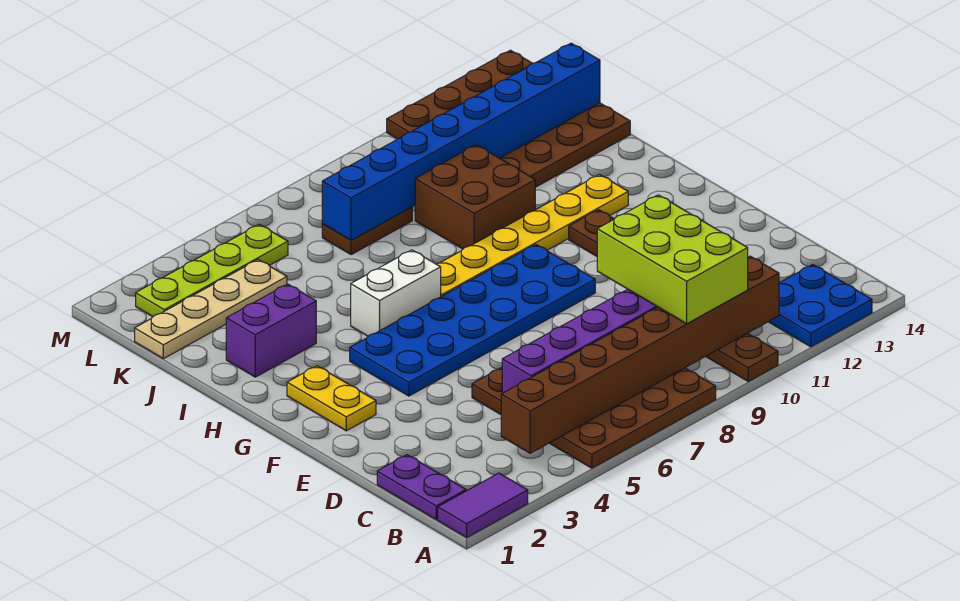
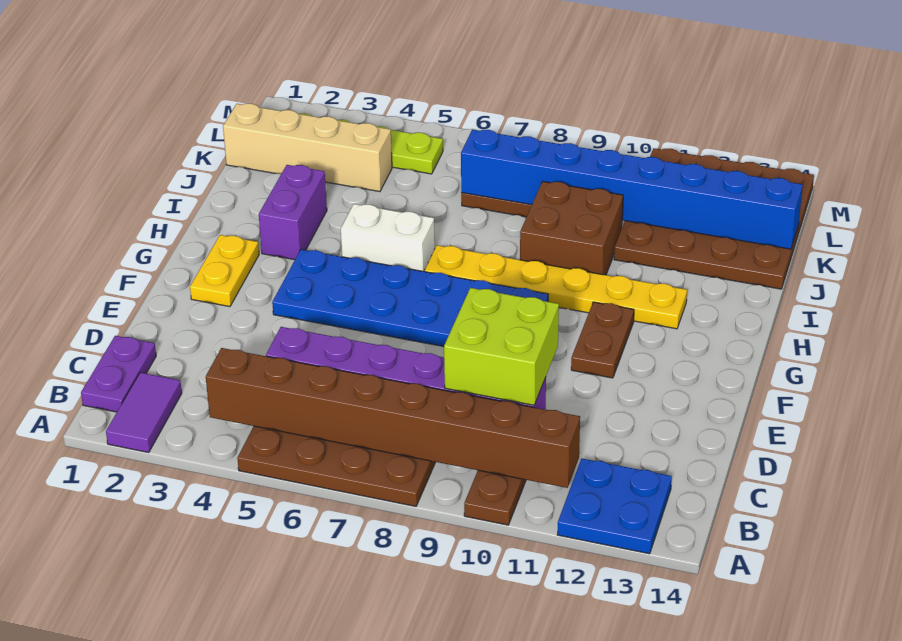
purple 1x2 tile [438,473,528,537] -> purple 1x2 tile turned to [106,373,182,453]
lime 2x3 brick [597,195,748,324] -> lime 2x2 brick [444,288,559,405]
purple 1x2 brick [226,284,316,377] -> purple 1x2 brick turned to [259,165,327,260]
tan 1x4 plate [135,260,287,359] -> tan 1x4 brick [223,104,392,192]

